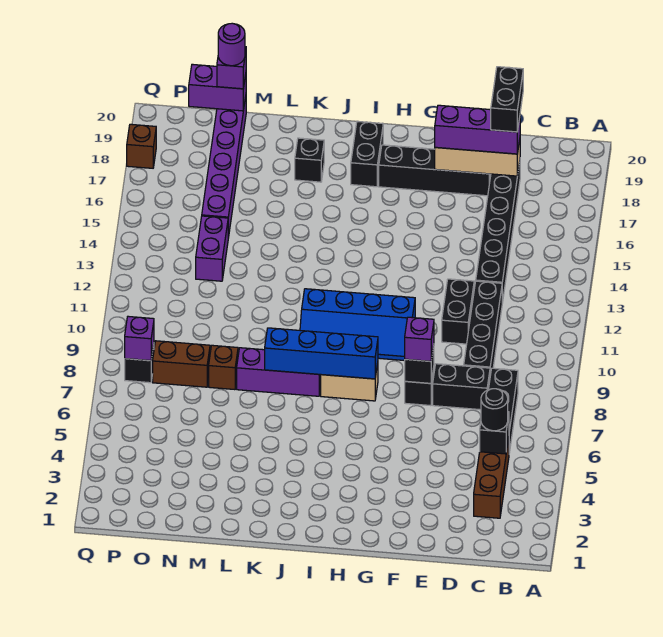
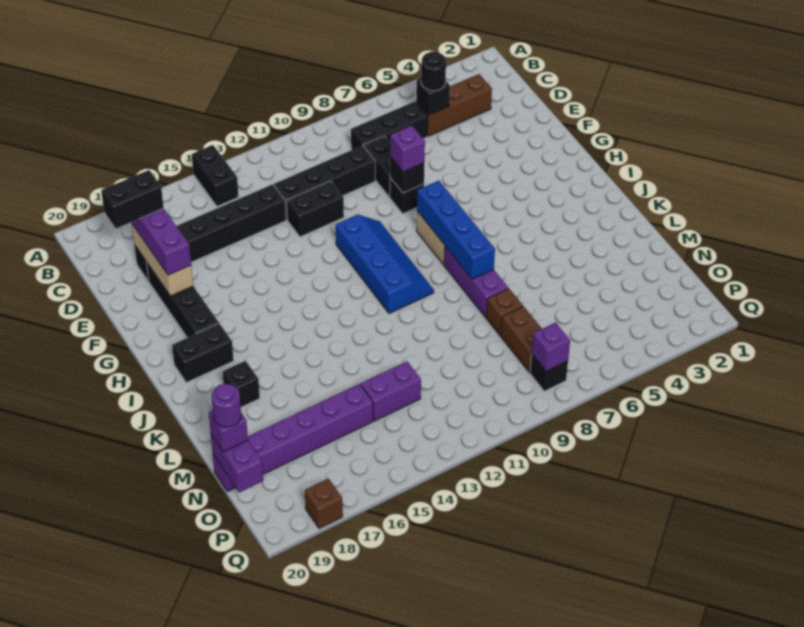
none -> black 1x2 brick [192,145,238,206]

